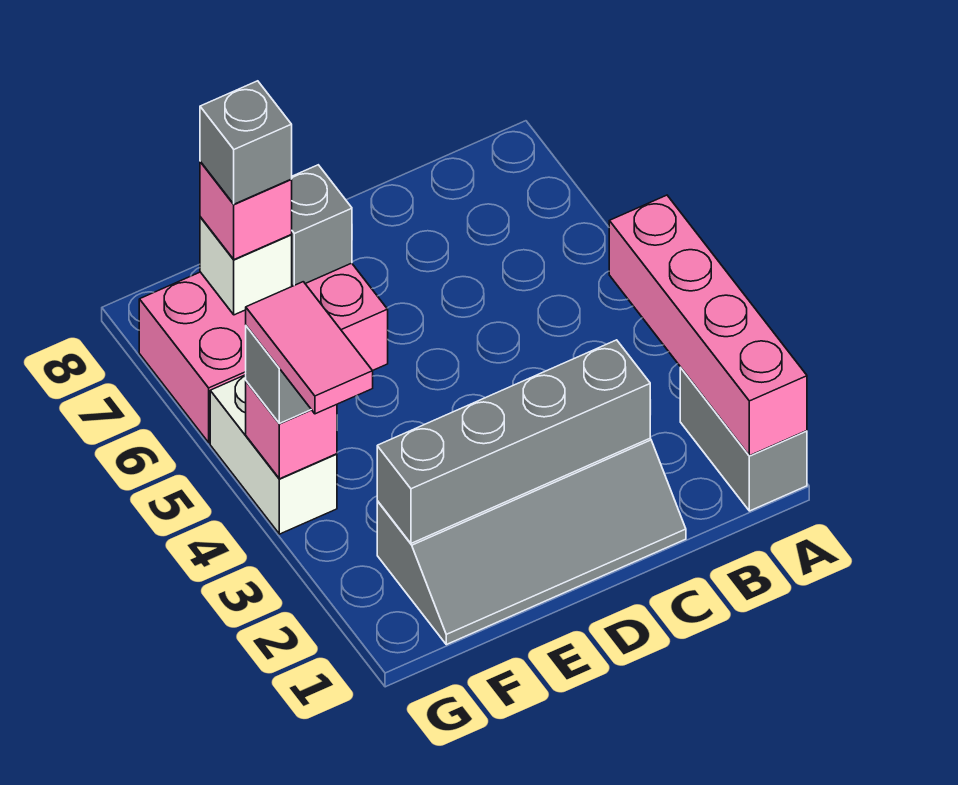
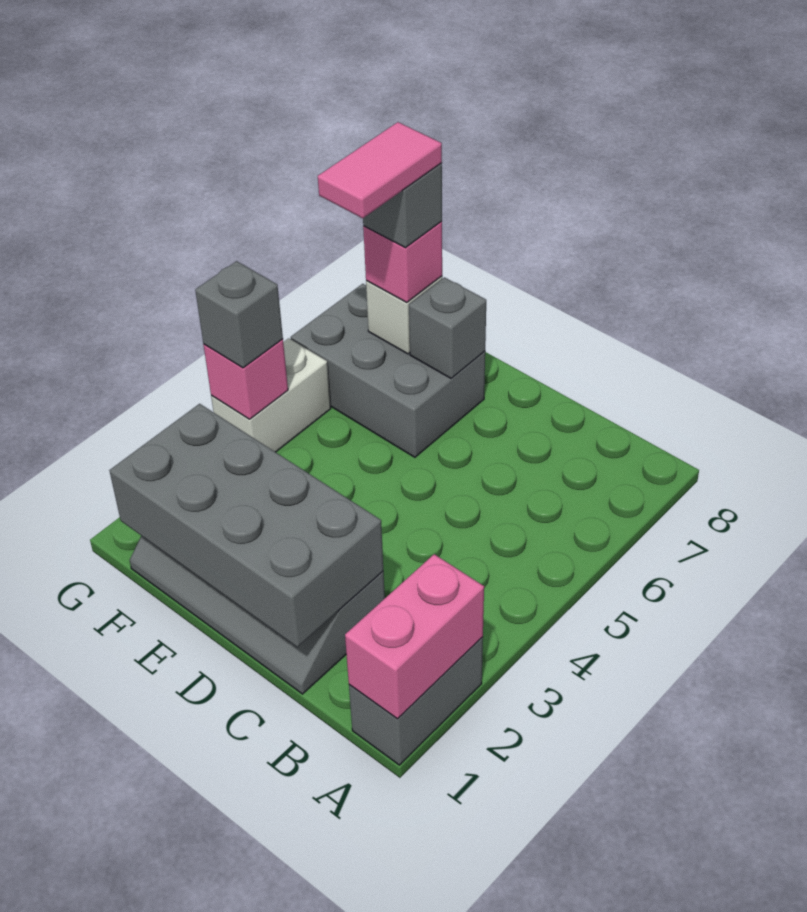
pink 1x4 brick [609,195,807,456] -> pink 1x2 brick [345,554,484,719]
grey 1x4 brick [377,340,650,543] -> grey 2x4 brick [109,404,383,647]
pink 2x3 brick [139,263,388,442] -> grey 2x3 brick [291,284,485,457]
pink 1x2 tile [246,282,373,414] -> pink 1x2 tile moved to [318,122,442,218]

